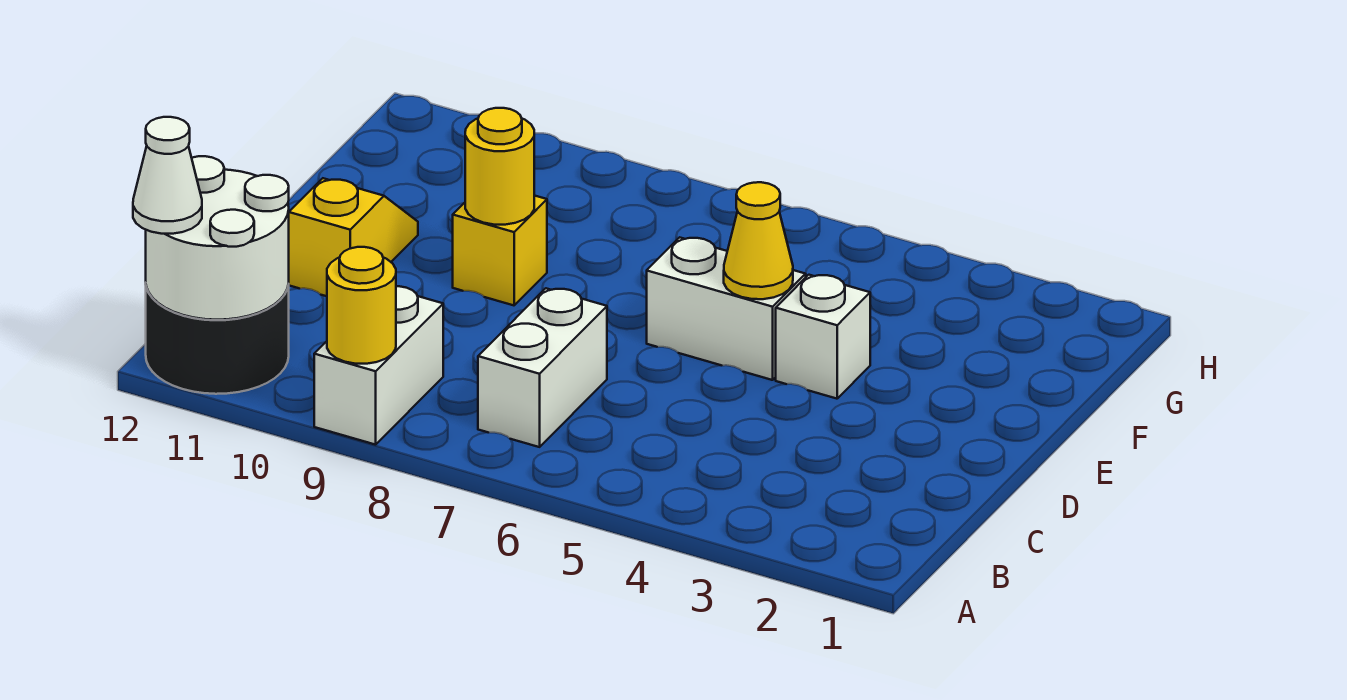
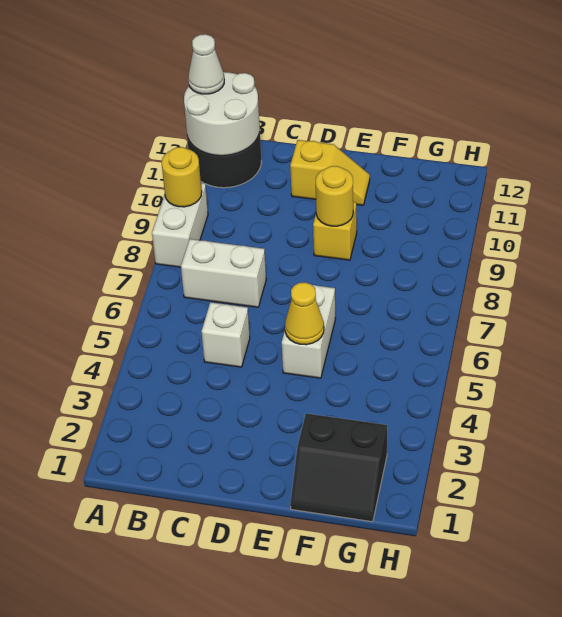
white 1x2 brick [314,286,443,445] -> white 1x2 brick turned to [152,183,208,267]
white 1x1 brick [776,275,870,399] -> white 1x1 brick moved to [201,302,250,367]
none -> black 2x2 slope [290,413,387,522]

